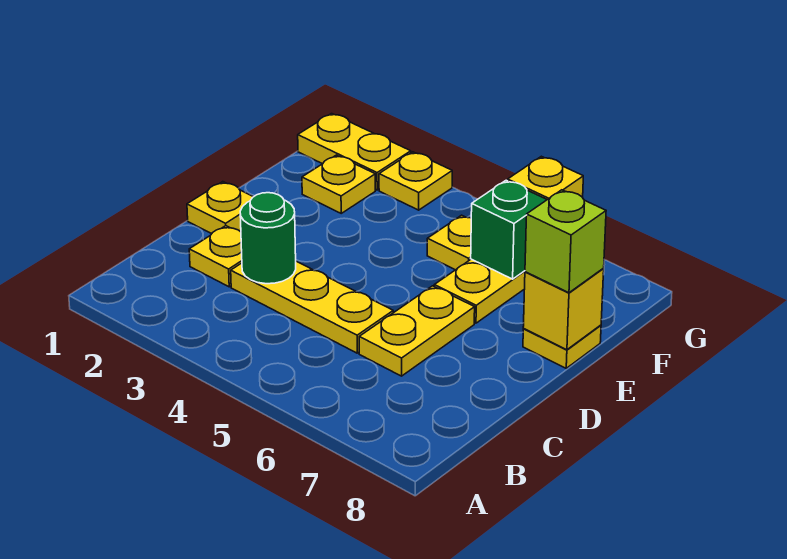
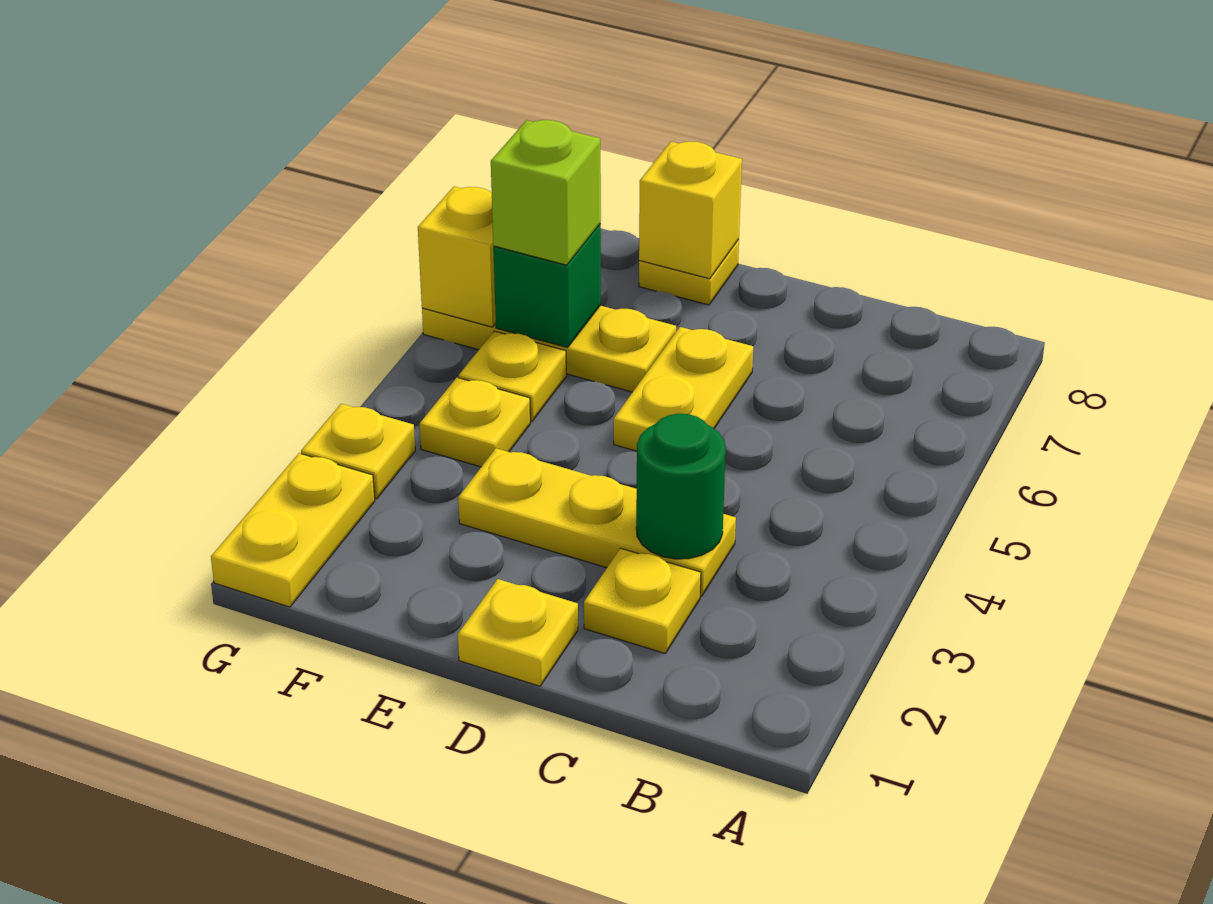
yellow 1x3 plate [231,261,393,353] -> yellow 1x3 plate turned to [458,448,736,596]
yellow 1x2 plate [359,286,475,376] -> yellow 1x2 plate turned to [614,327,753,451]
lime 1x1 brick [525,190,606,293] -> lime 1x1 brick moved to [491,120,601,265]
yellow 1x1 plate [302,155,375,213] -> yellow 1x1 plate moved to [420,378,530,467]

